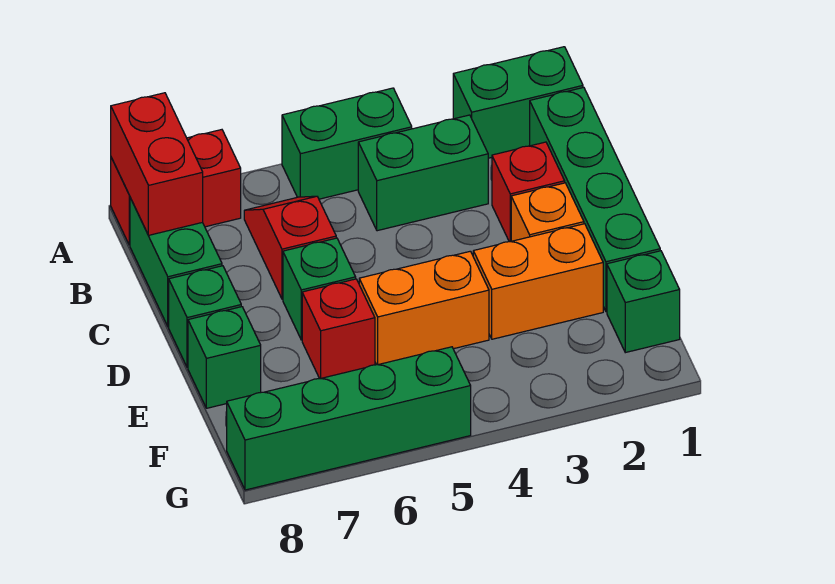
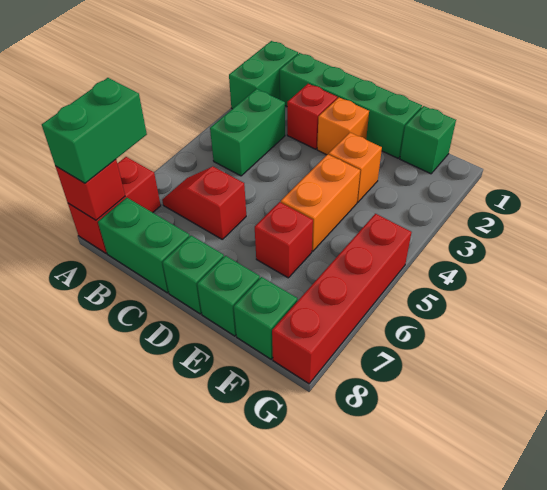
green 1x2 brick [282,88,412,199] -> green 1x2 brick moved to [42,78,147,183]
red 1x2 brick [111,93,203,235] -> red 1x1 brick [55,159,125,220]
green 1x1 brick [283,238,356,340] -> green 1x1 brick moved to [234,277,297,359]
orange 1x2 brick [473,224,603,339] -> orange 1x1 brick [329,133,382,202]
green 1x4 brick [227,347,471,490] -> red 1x4 brick [272,214,412,384]

